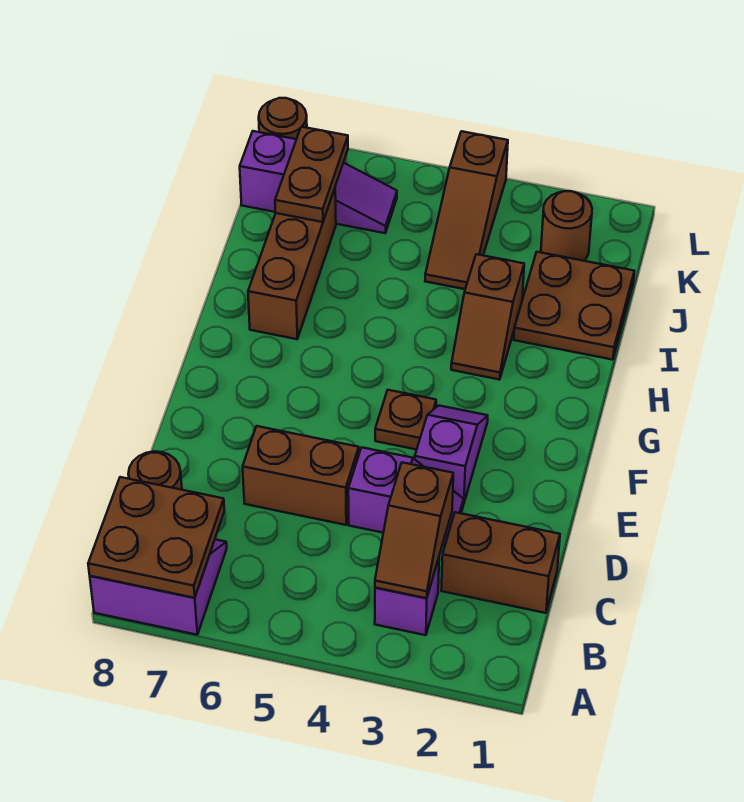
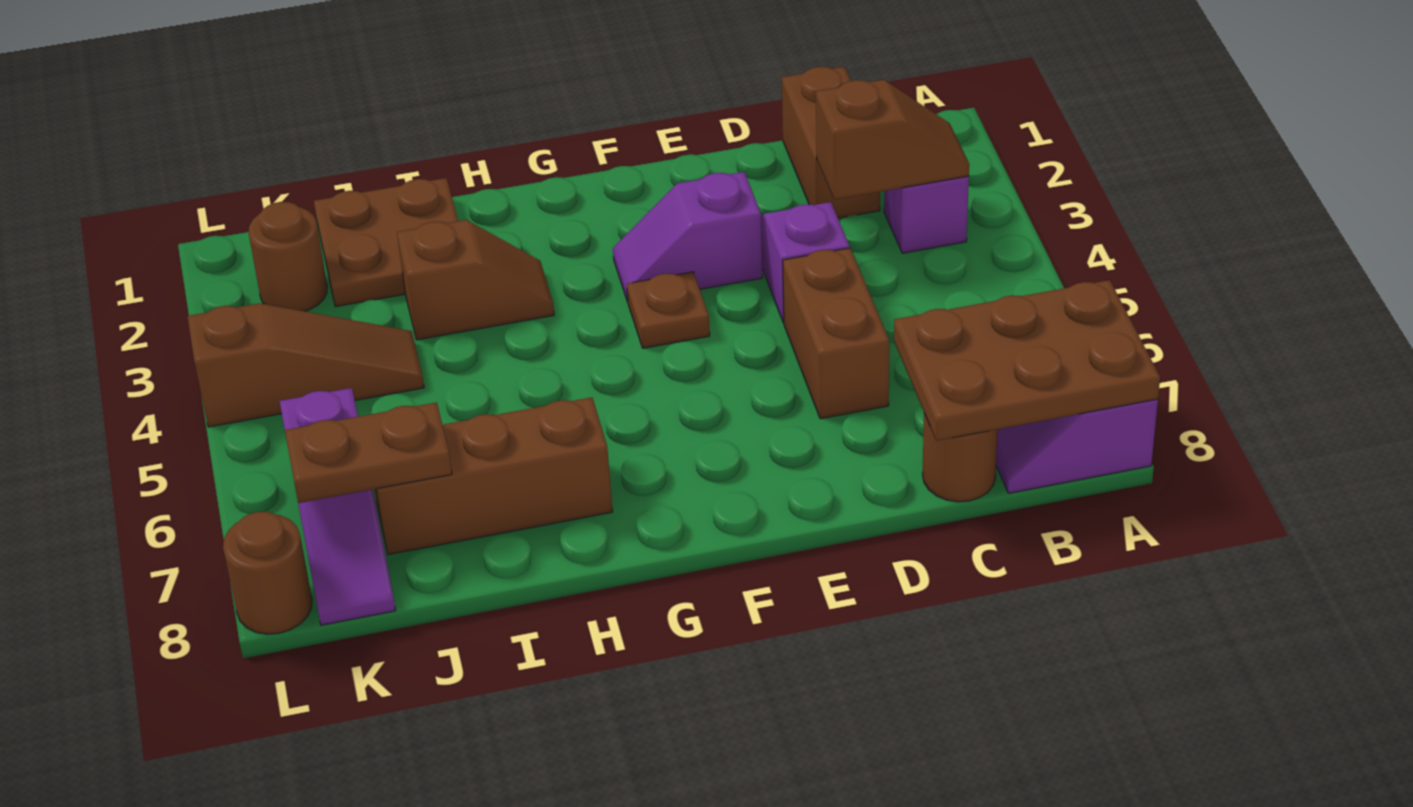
brown 2x2 plate [88,477,224,598] -> brown 2x3 plate [894,280,1160,441]
purple 1x3 slope [240,131,397,233] -> purple 1x3 slope turned to [279,388,396,625]

